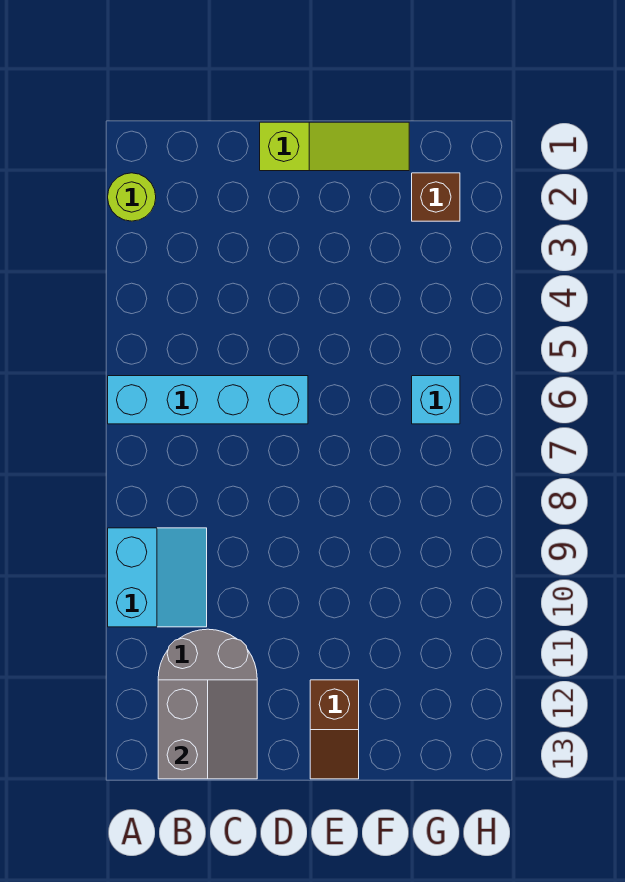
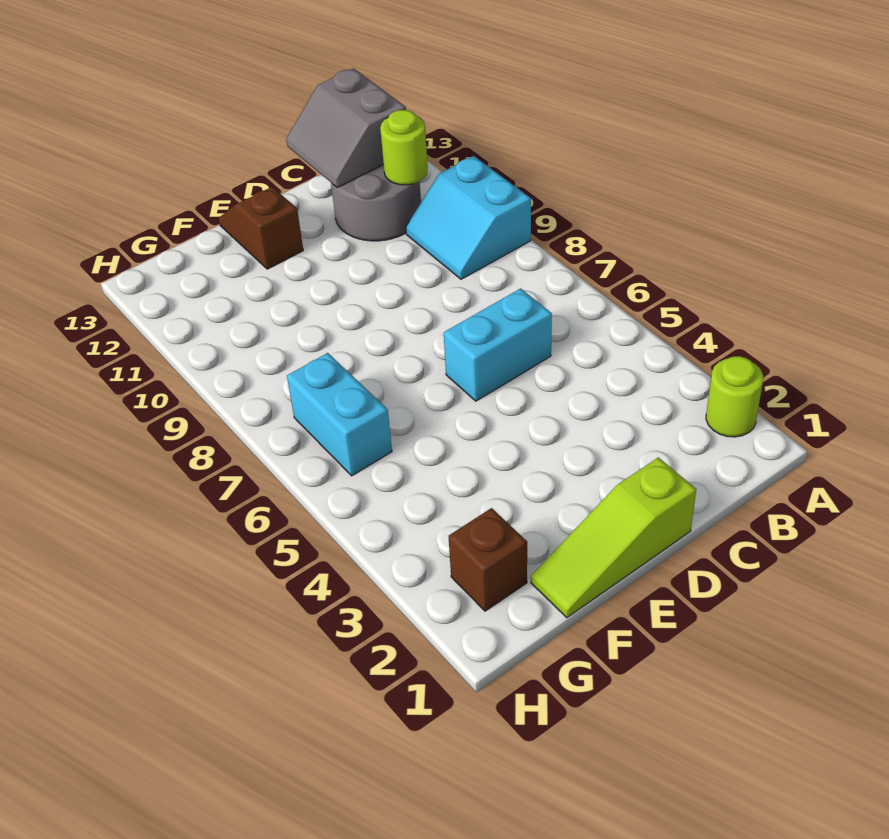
cyan 1x4 brick [108,376,308,424] -> cyan 1x2 brick [444,288,552,401]
none -> lime 1x1 round brick [380,110,428,185]
cyan 1x1 brick [412,376,460,424] -> cyan 1x2 brick [287,353,392,476]

